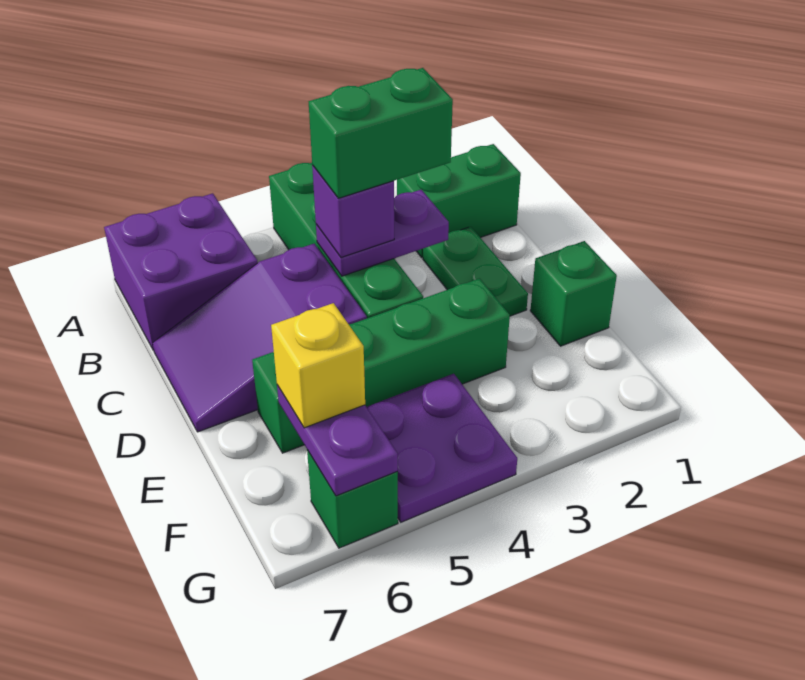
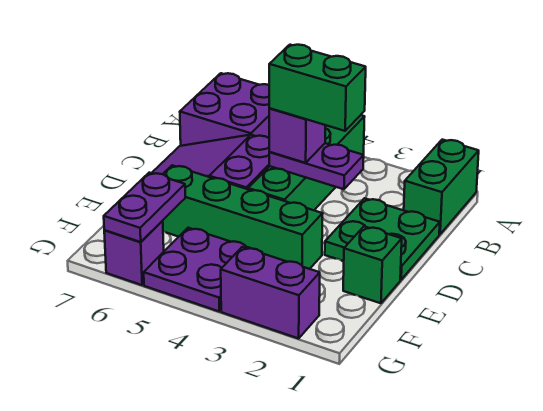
green 1x2 brick [397,144,521,258] -> green 1x2 brick turned to [404,140,479,234]
green 1x2 plate [423,227,528,316] -> green 2x2 plate [325,198,440,280]
yellow 1x1 brick [271,303,365,428] -> none
none -> purple 1x2 brick [221,247,320,339]
green 1x1 brick [307,450,398,548] -> purple 1x1 brick [104,221,164,285]

